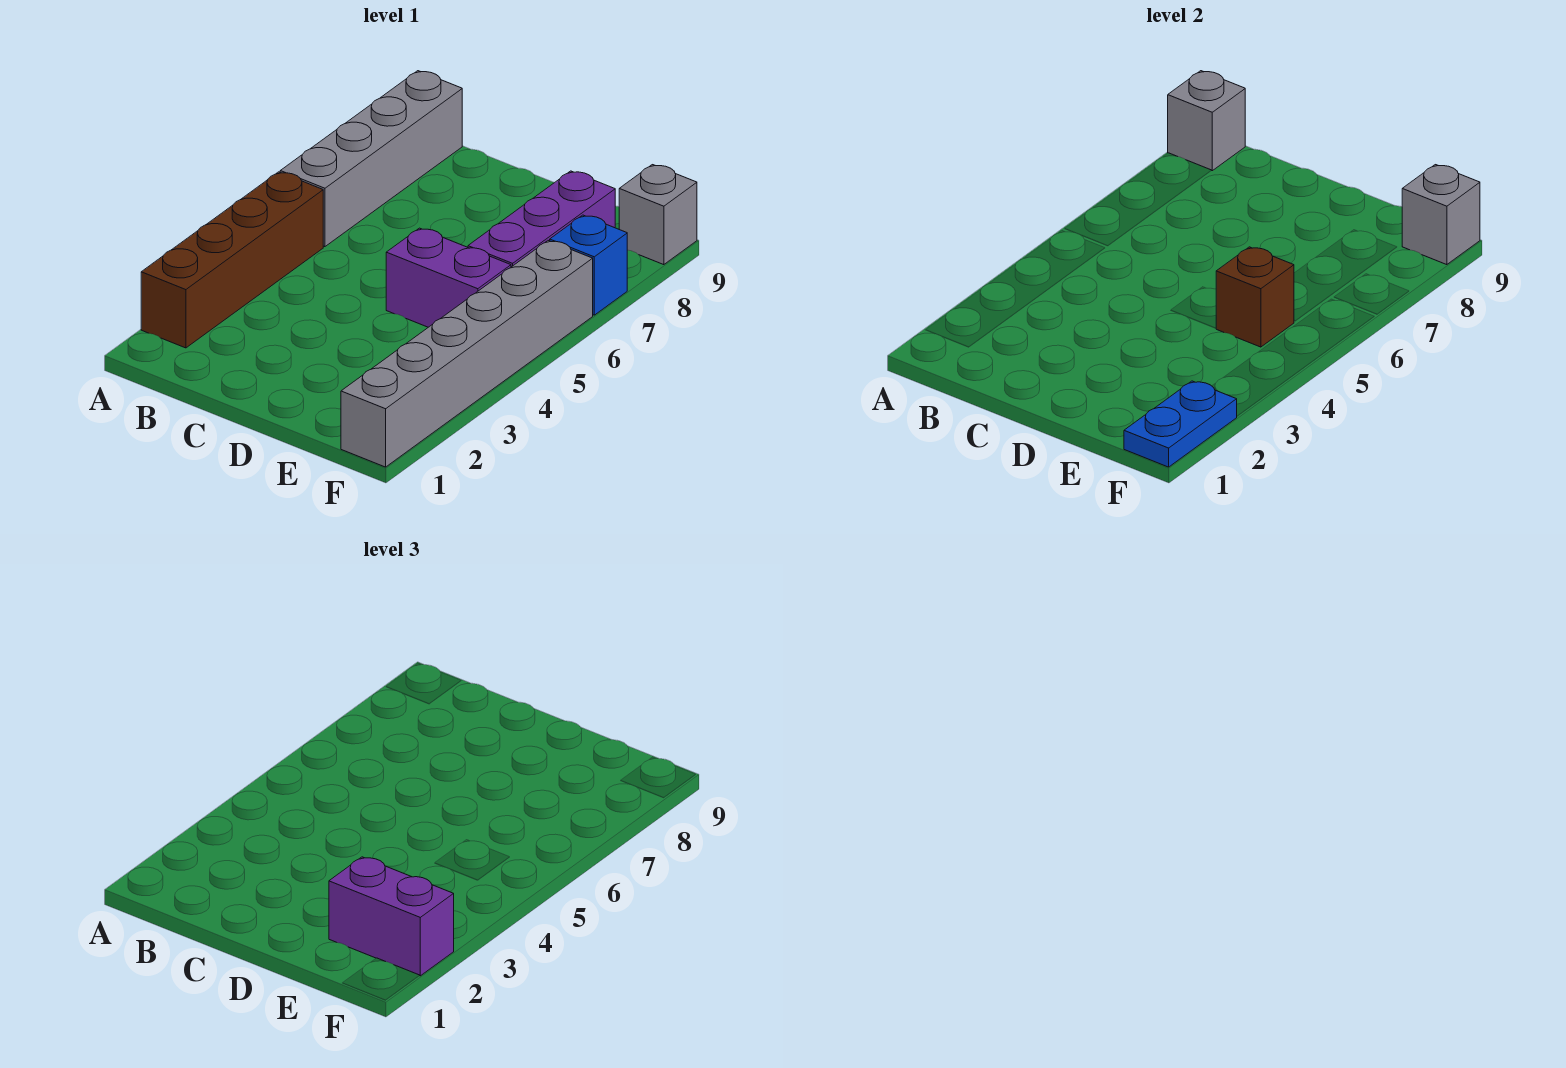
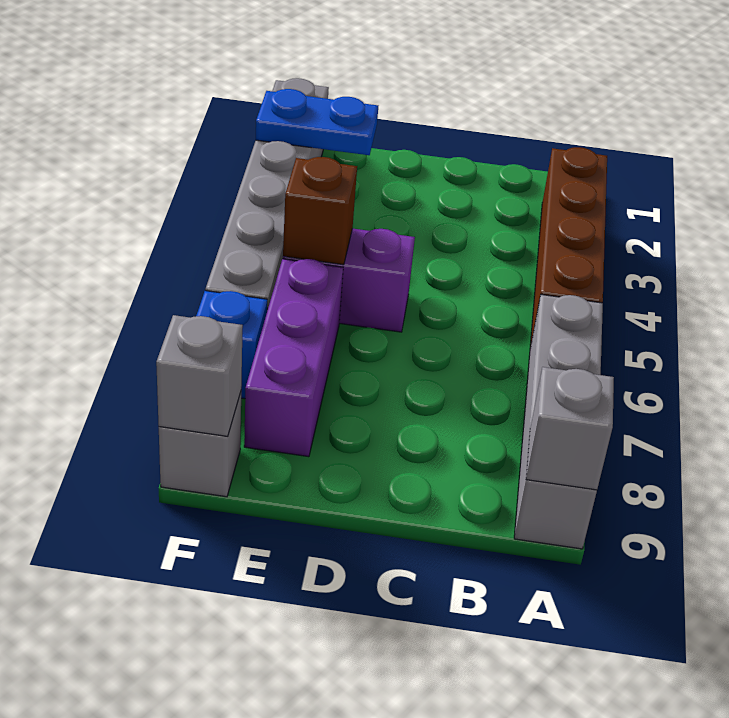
purple 1x2 brick [329,857,454,976] -> none
blue 1x2 plate [1124,381,1237,467] -> blue 1x2 plate turned to [256,89,378,155]

